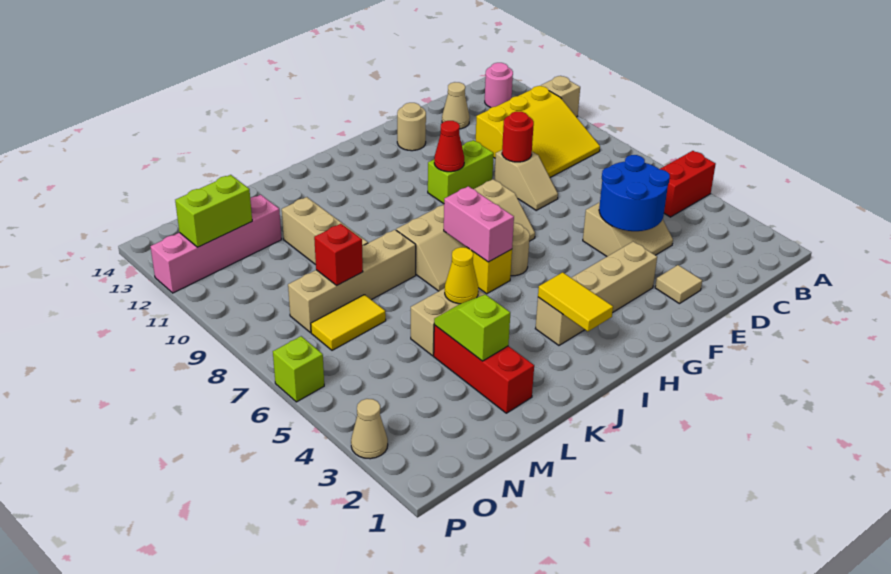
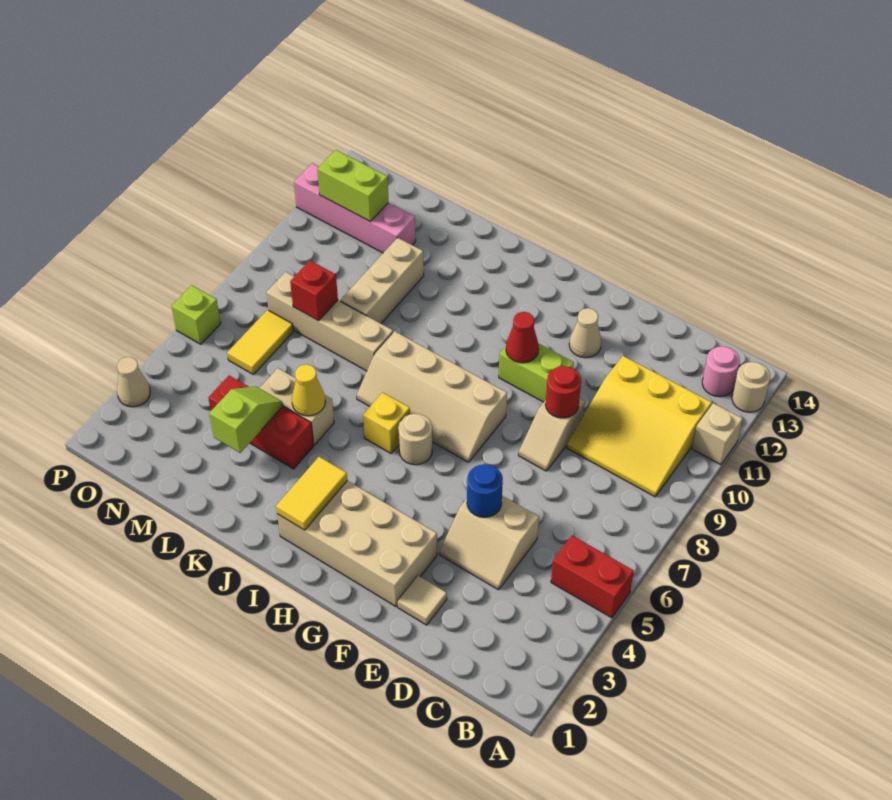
blue 2x2 round brick [599,155,670,231] -> blue 1x1 round brick [467,464,503,517]
tan 1x1 cone [442,82,470,129] -> tan 1x1 cone moved to [569,308,601,358]
tan 1x4 brick [535,241,657,345] -> tan 2x4 brick [277,481,437,606]
tan 1x1 round brick [397,103,426,151] -> tan 1x1 round brick moved to [732,362,770,412]
pink 1x2 brick [444,186,514,262] -> none
red 1x3 brick [434,325,534,413] -> red 1x3 brick turned to [208,376,314,469]
yellow 1x2 tile [311,295,386,350] -> yellow 1x2 tile turned to [227,310,293,375]

